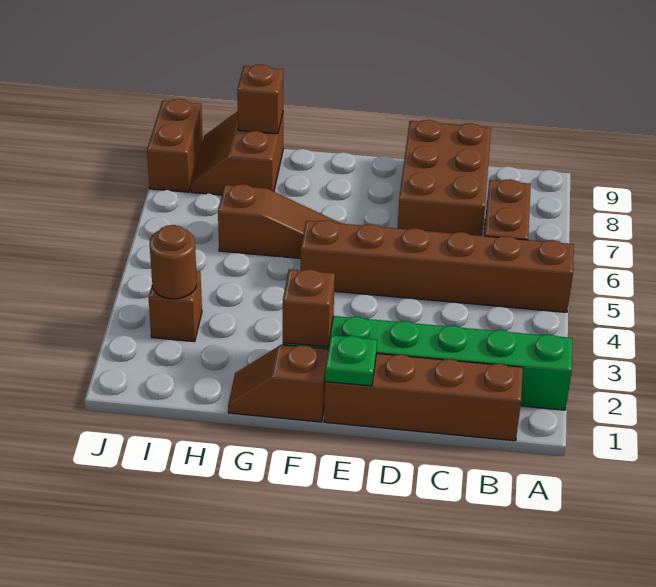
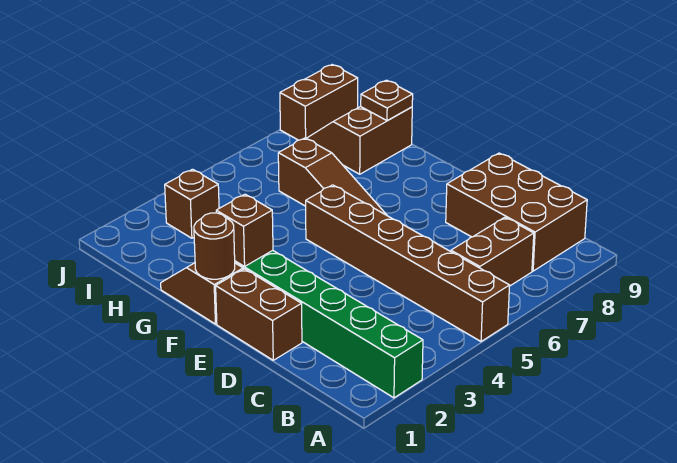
brown 1x4 brick [324,353,523,441] -> brown 1x2 brick [216,269,302,360]
brown 2x3 brick [397,120,491,236] -> brown 2x3 brick turned to [446,153,587,271]
green 1x1 plate [325,335,377,386] -> none
brown 1x1 brick [237,64,283,134] -> brown 1x1 plate [361,80,413,121]
brown 1x1 round brick [150,225,197,299] -> brown 1x1 round brick moved to [194,213,235,279]

